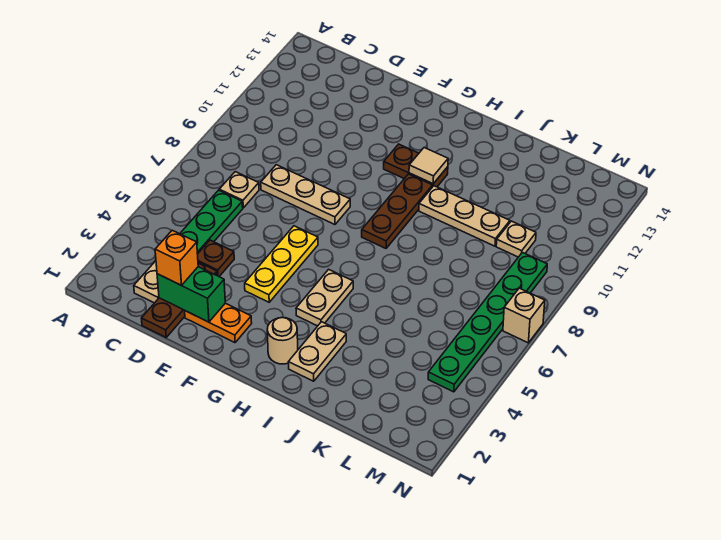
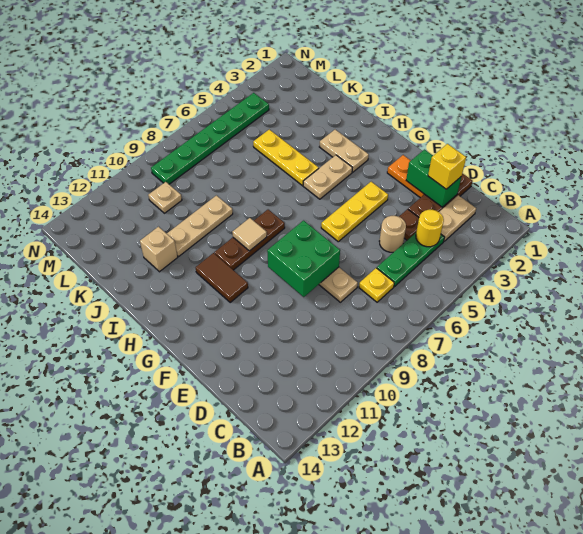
none -> yellow 1x1 round brick [416,210,444,247]
tan 1x1 plate [219,172,259,208] -> yellow 1x1 plate [359,268,394,302]
orange 1x1 brick [155,230,198,285] -> yellow 1x1 brick [428,144,466,189]
none -> green 2x2 brick [267,221,340,297]
brown 1x2 plate [384,144,448,187] -> brown 1x2 tile [196,253,248,302]
tan 1x1 round brick [267,318,298,364] -> tan 1x1 round brick moved to [379,216,406,252]
tan 1x1 tile [409,148,448,184] -> tan 1x1 tile moved to [232,218,267,251]
tan 1x2 plate [288,322,346,381] -> tan 1x2 plate turned to [319,130,369,172]
none -> yellow 1x3 plate [253,130,319,186]
tan 1x3 plate [419,186,510,246] -> tan 1x3 plate turned to [167,195,233,256]
tan 1x1 brick [503,288,545,343] -> tan 1x1 brick moved to [140,227,178,272]

